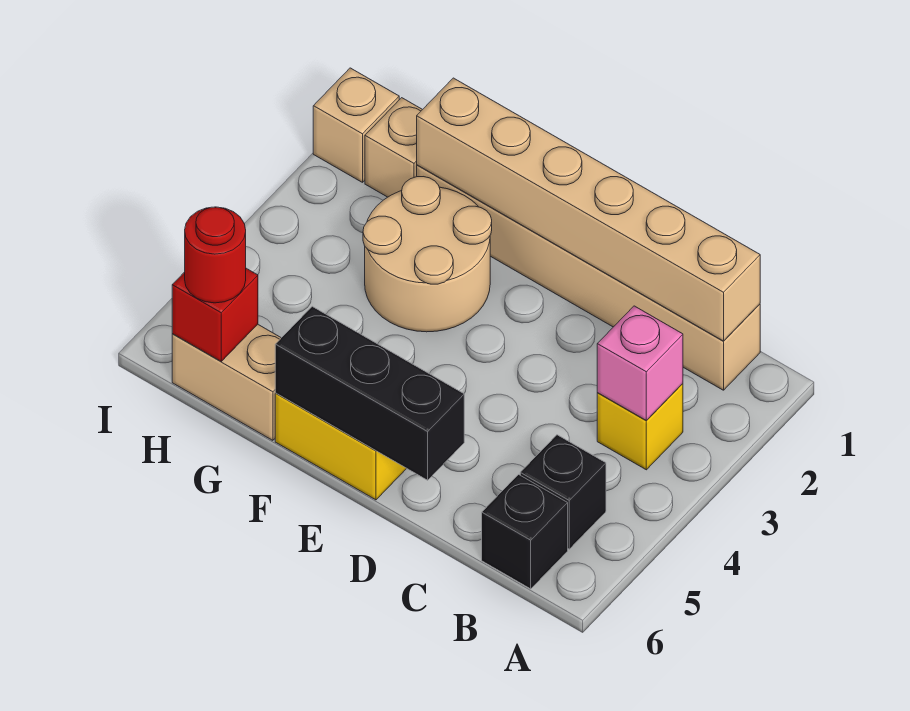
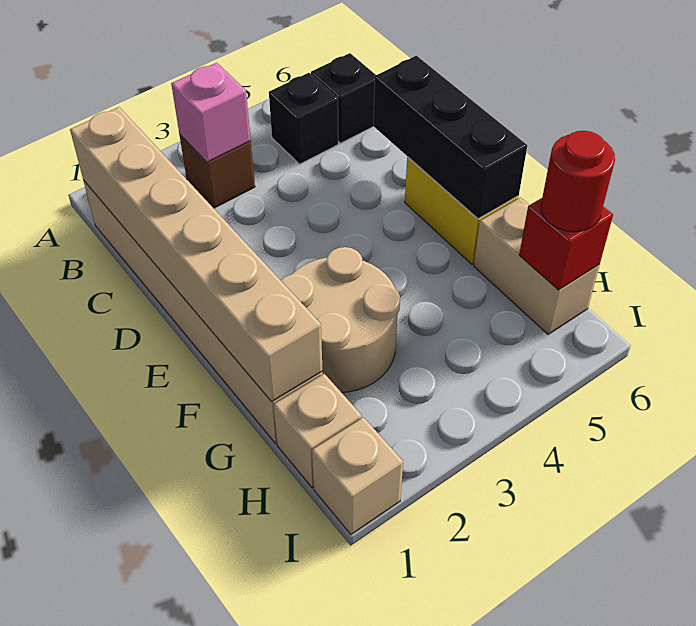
yellow 1x1 brick [597,384,683,470] -> brown 1x1 brick [179,134,255,208]

